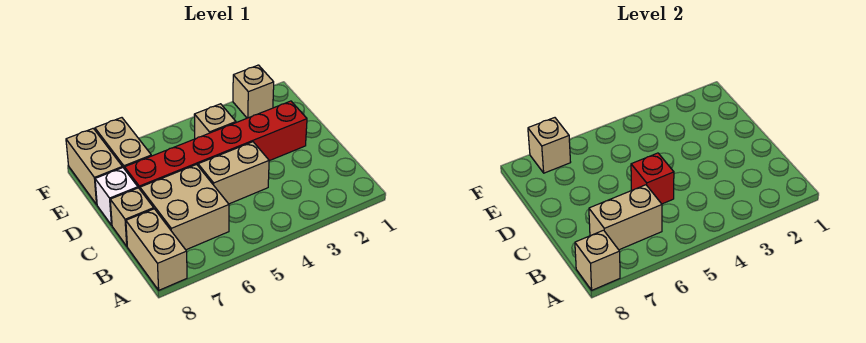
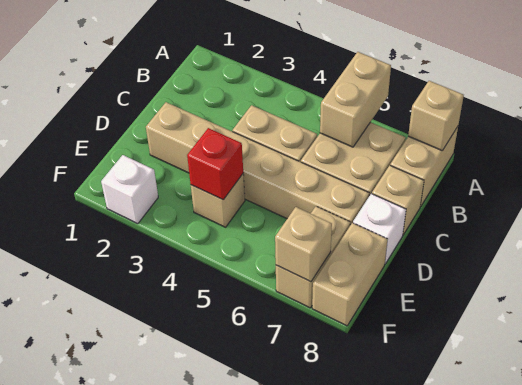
tan 1x2 brick [589,185,662,250] -> tan 1x2 brick turned to [320,52,391,147]
red 1x1 brick [631,153,674,204] -> red 1x1 brick moved to [187,128,243,200]
red 1x6 brick [125,101,307,189] -> tan 1x6 brick [146,102,369,225]
tan 1x1 brick [233,65,274,118] -> white 1x1 brick [101,155,158,224]

